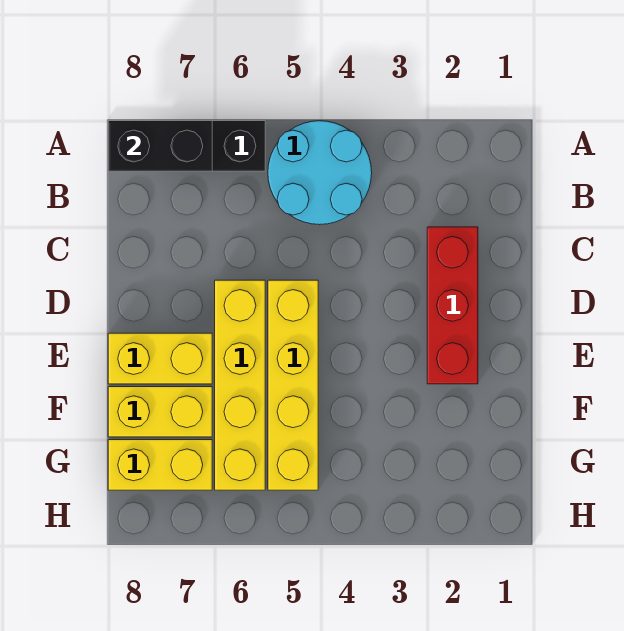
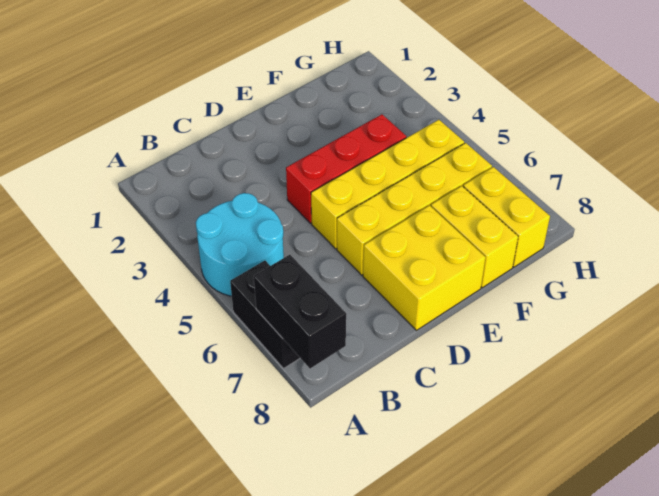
red 1x3 brick [427,227,478,384] -> red 1x3 brick moved to [286,114,406,223]
yellow 1x2 brick [108,333,212,384] -> yellow 2x2 brick [363,205,486,330]

